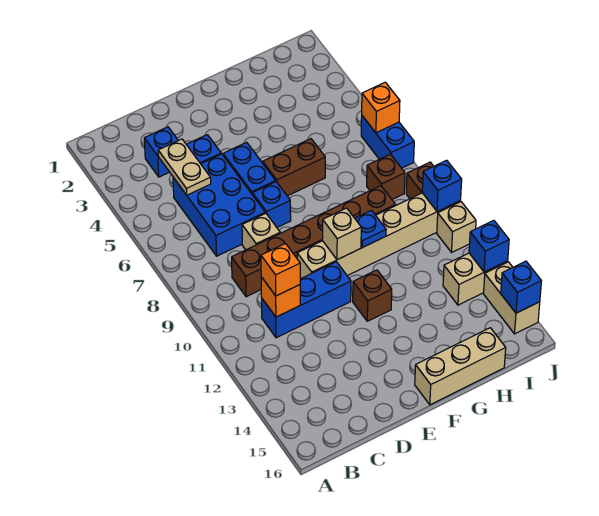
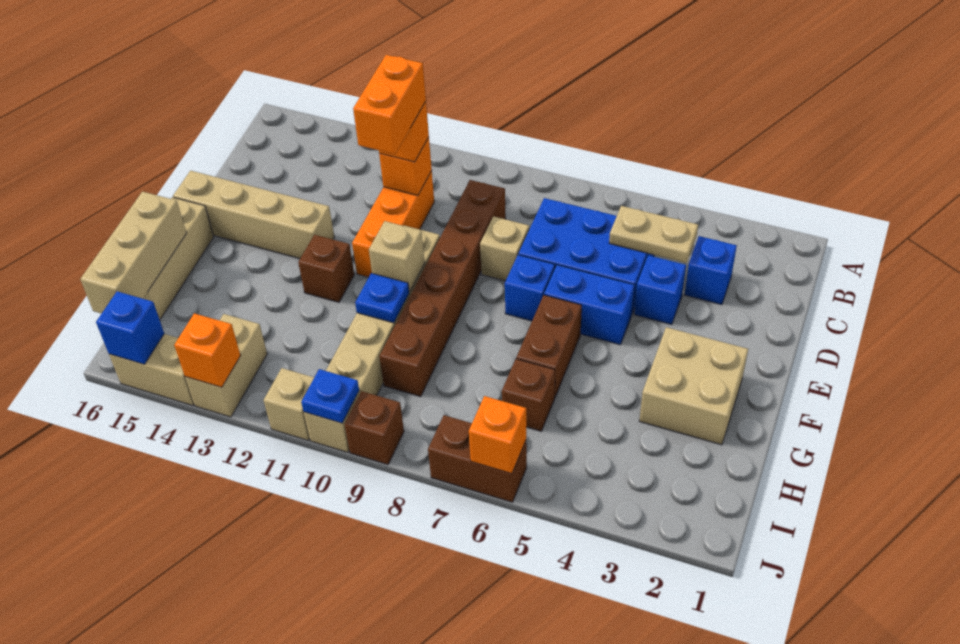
blue 1x3 brick [262,262,351,338] -> orange 1x3 brick [352,171,434,277]
none -> orange 1x2 brick [353,55,426,154]
none -> tan 1x4 brick [173,171,334,259]
none -> tan 2x2 brick [639,327,748,445]
none -> tan 1x3 brick [80,192,186,314]
brown 1x1 brick [367,154,405,199] -> brown 1x1 brick moved to [502,359,555,431]
blue 1x2 brick [361,116,414,168] -> brown 1x2 brick [428,415,527,502]
blue 1x1 brick [422,160,462,211] -> blue 1x1 plate [301,369,359,423]
blue 1x1 brick [469,220,509,272] -> orange 1x1 brick [174,313,241,387]

